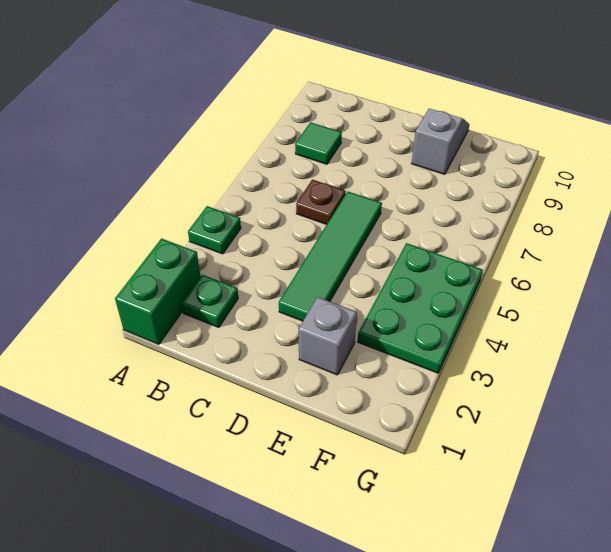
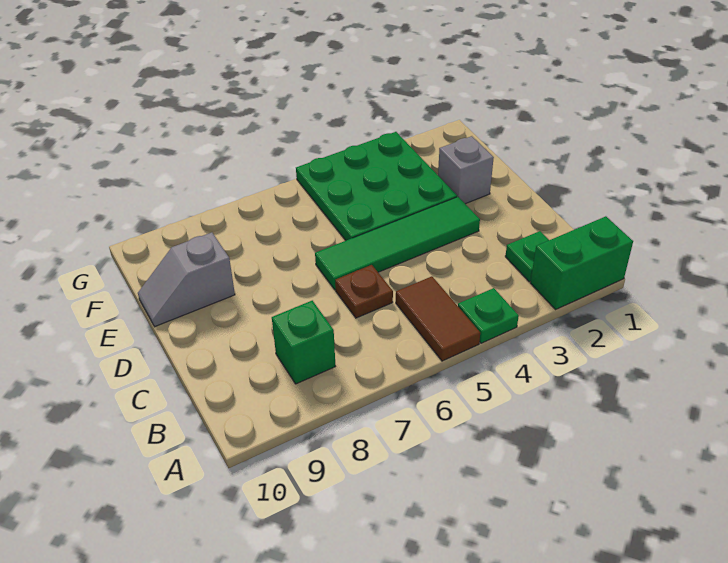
none -> brown 1x2 tile [396,276,480,361]
green 1x1 tile [295,122,342,164] -> green 1x1 brick [272,301,336,384]
green 2x3 plate [358,243,483,373] -> green 3x3 plate [296,132,457,240]

